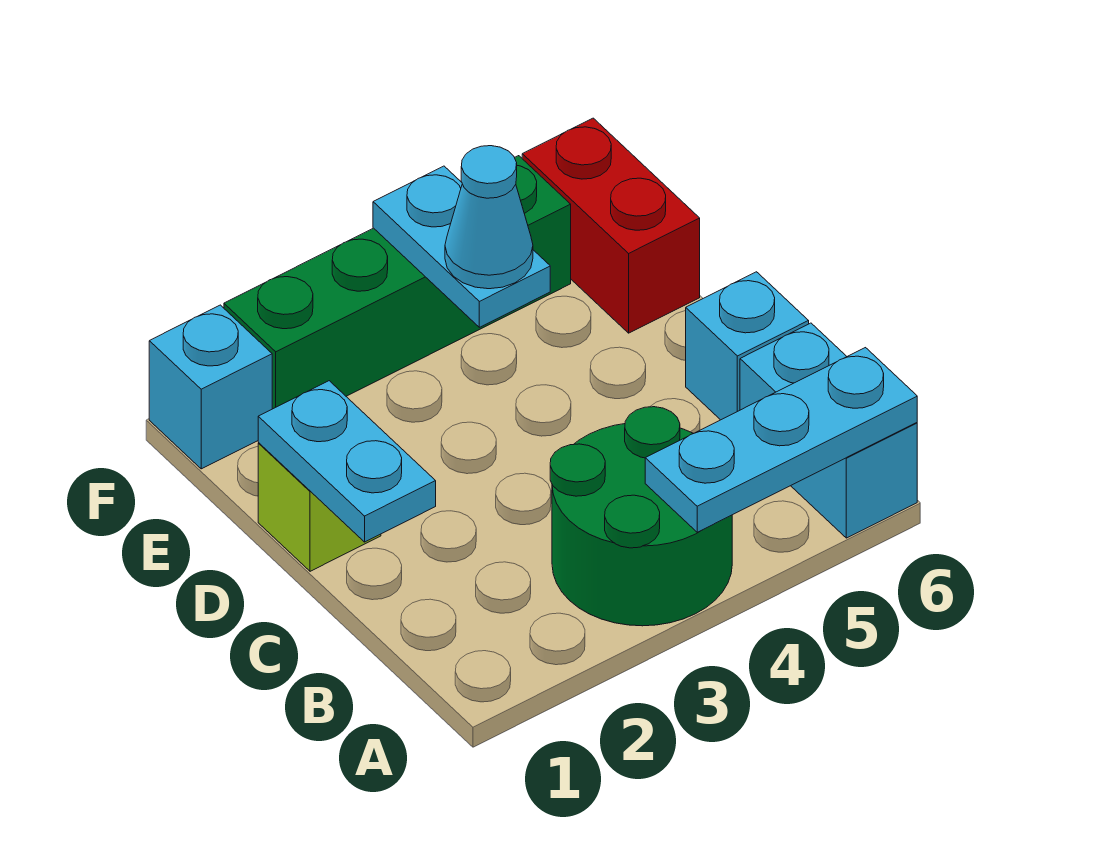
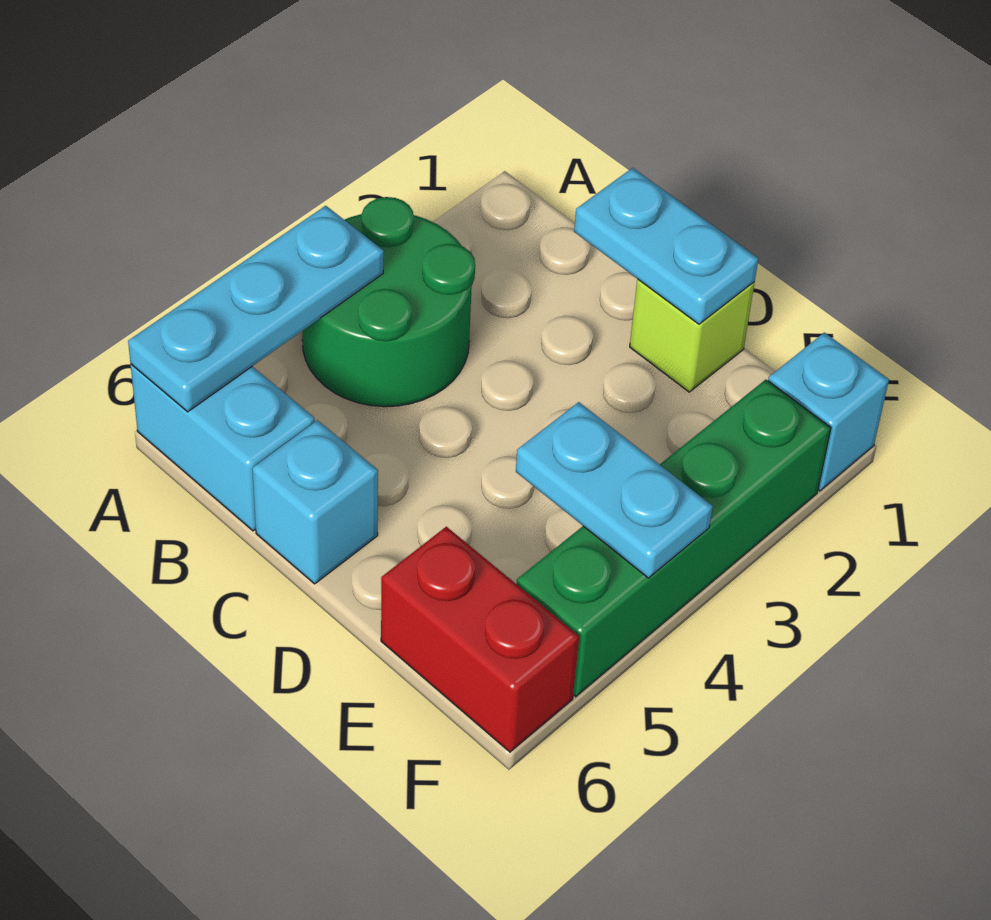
cyan 1x1 cone [445,146,533,289] -> none

